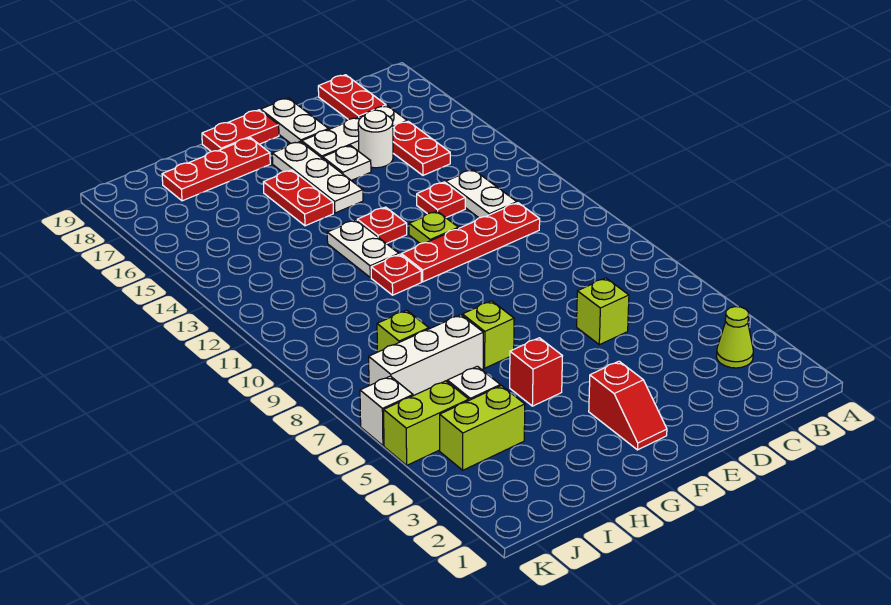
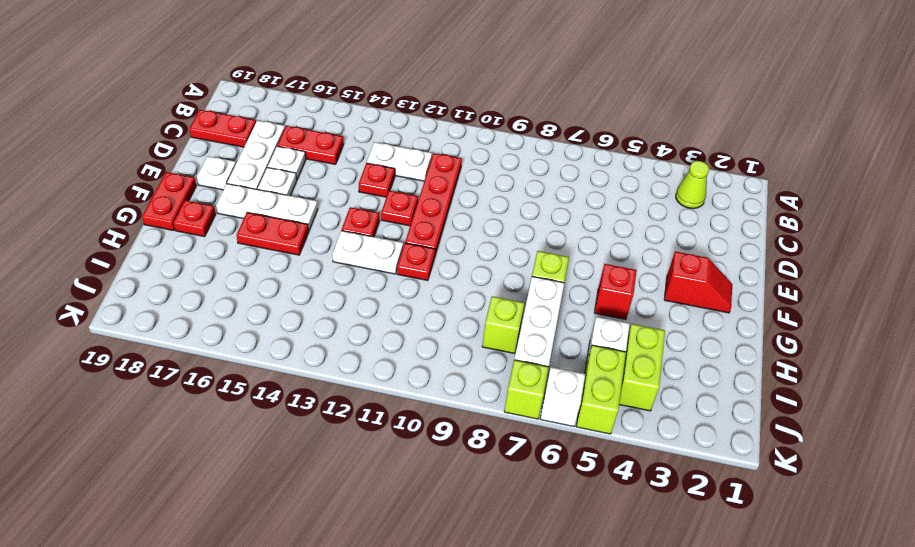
lime 1x1 brick [577,278,629,345] -> lime 1x1 brick moved to [504,360,549,419]
white 1x1 round brick [358,110,393,168] -> white 1x1 plate [268,146,306,180]
lime 1x1 plate [409,211,458,244] -> red 1x1 plate [381,191,418,226]
white 1x2 plate [261,98,329,143] -> white 1x1 plate [197,156,236,190]
red 1x3 plate [162,138,270,201] -> red 1x1 plate [173,200,216,237]

